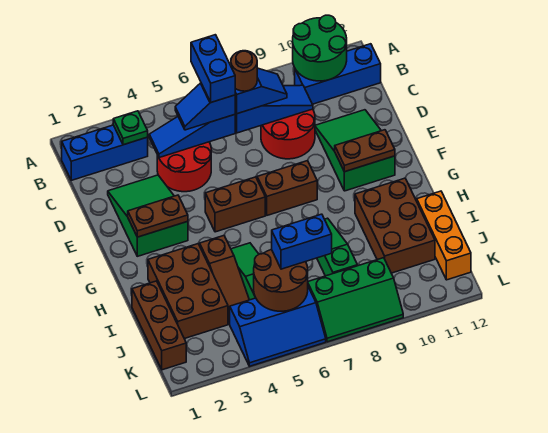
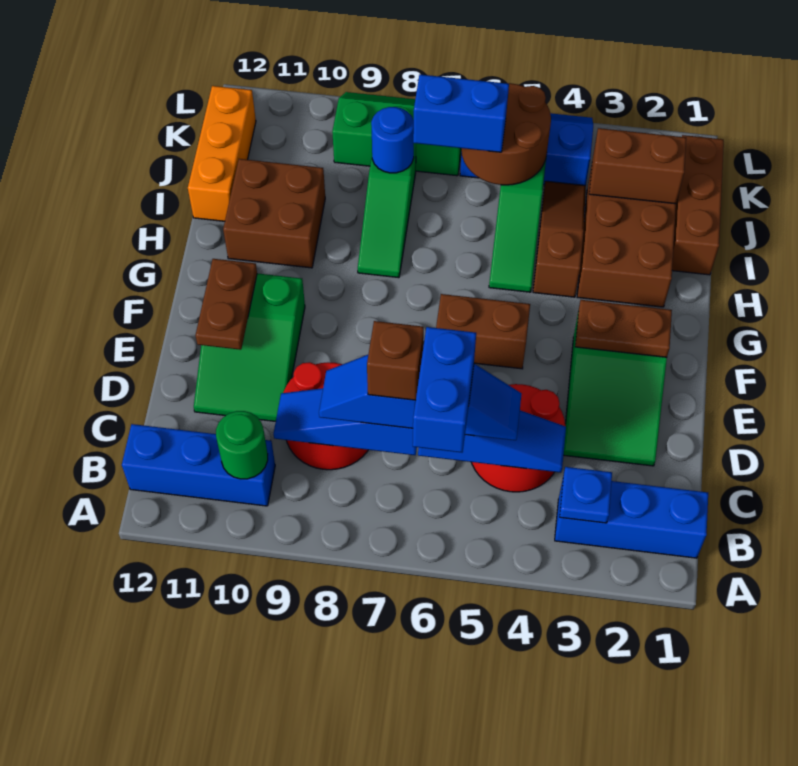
green 2x2 round brick [293,15,347,81] -> green 1x1 round brick [216,411,268,479]
green 1x1 plate [113,111,148,145] -> blue 1x1 plate [560,467,612,523]
brown 1x1 round brick [231,51,257,91] -> brown 1x1 brick [367,321,424,400]
brown 1x2 brick [257,161,317,215] -> brown 1x2 brick moved to [589,128,686,204]
brown 1x2 plate [335,130,395,172] -> brown 1x2 plate turned to [195,259,257,350]
brown 2x3 brick [355,178,435,273] -> brown 2x2 brick [223,159,325,268]
none -> blue 1x1 round brick [371,107,414,173]

